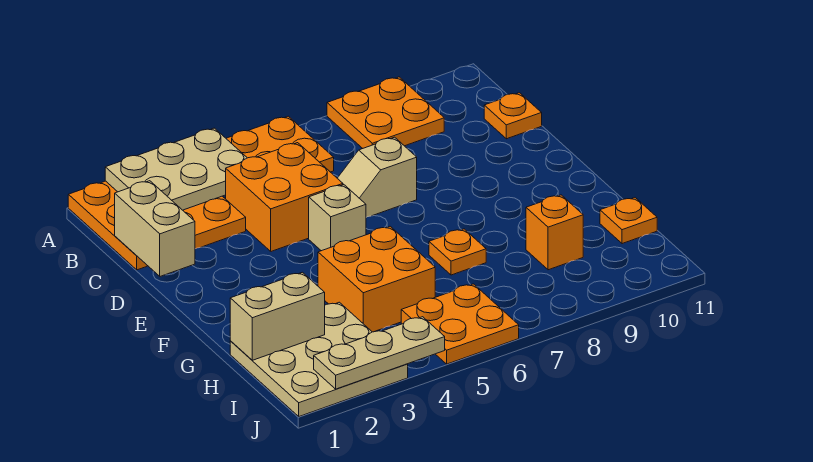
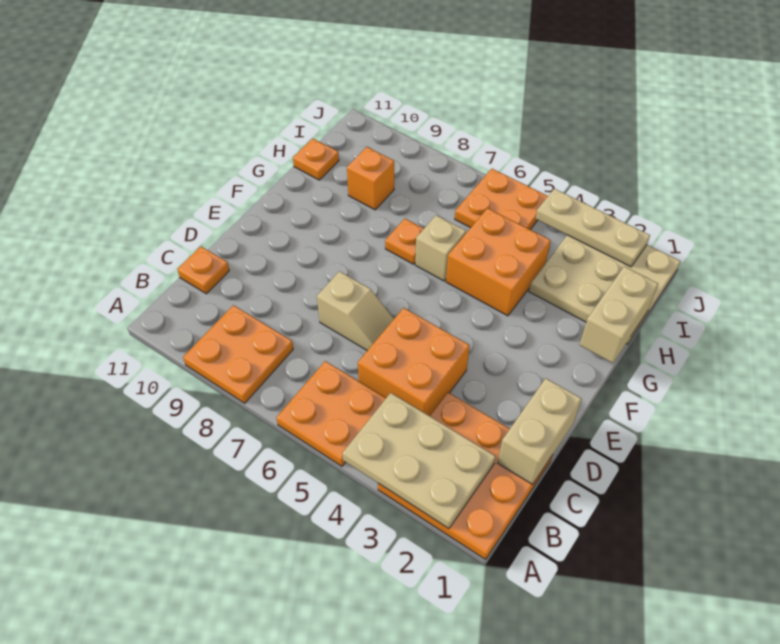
tan 1x1 brick [309,185,366,251] -> tan 1x1 brick moved to [415,215,466,281]
tan 1x2 brick [230,272,325,360] -> tan 1x2 brick turned to [579,266,658,363]

